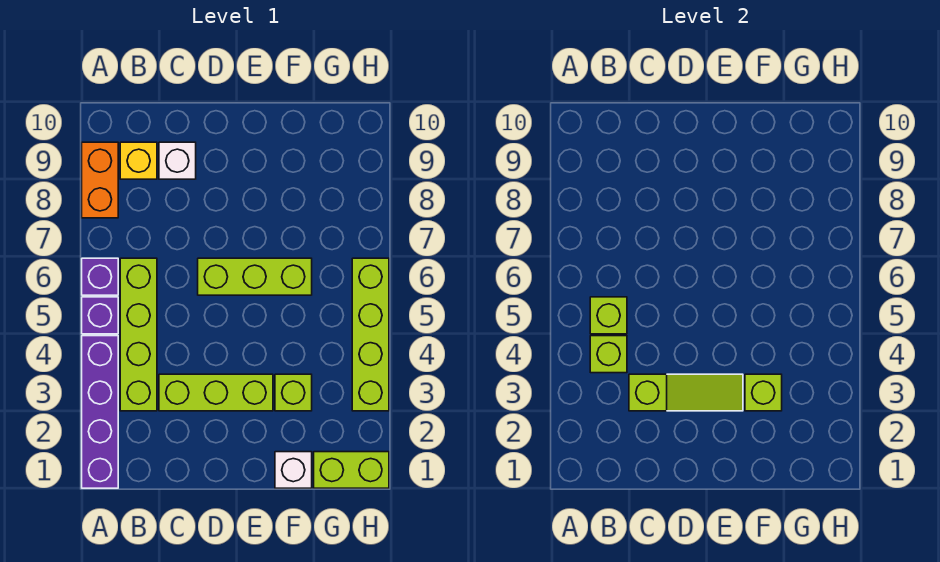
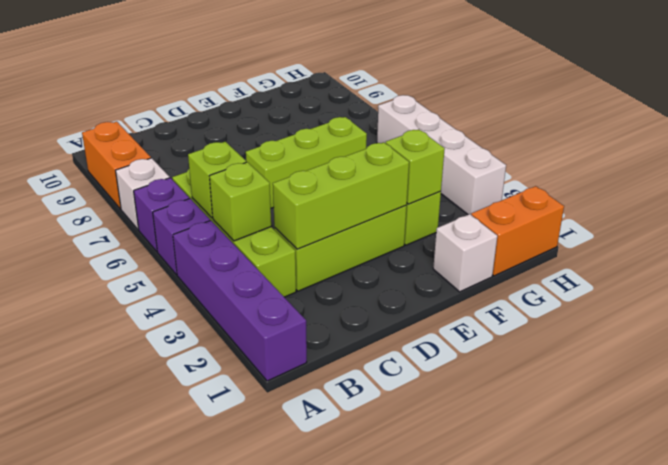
yellow 1x1 brick [120,142,157,179] -> none
lime 1x3 slope [629,374,743,411] -> lime 1x3 brick [273,142,409,249]
white 1x1 brick [159,142,196,179] -> white 1x1 brick moved to [116,158,170,230]
lime 1x2 brick [314,452,389,488] -> orange 1x2 brick [471,186,564,276]
lime 1x4 brick [352,258,389,411] -> white 1x4 brick [377,95,506,215]

